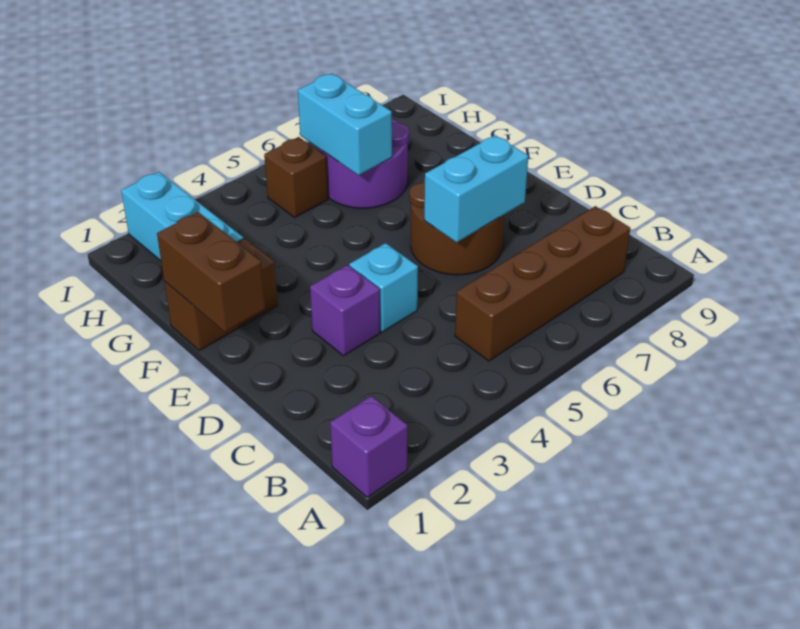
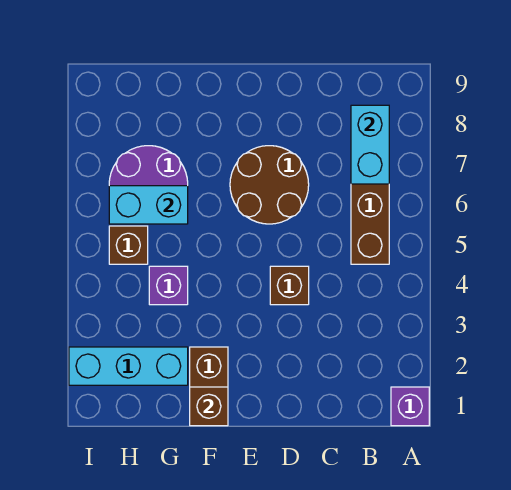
purple 1x1 brick [310,265,380,356] -> purple 1x1 brick moved to [149,266,188,305]
cyan 1x1 brick [349,243,418,332] -> brown 1x1 brick [270,266,309,305]
cyan 1x2 brick [424,135,528,242] -> cyan 1x2 brick moved to [351,105,389,184]
brown 1x2 brick [157,212,265,332] -> brown 1x1 brick [190,387,228,426]

